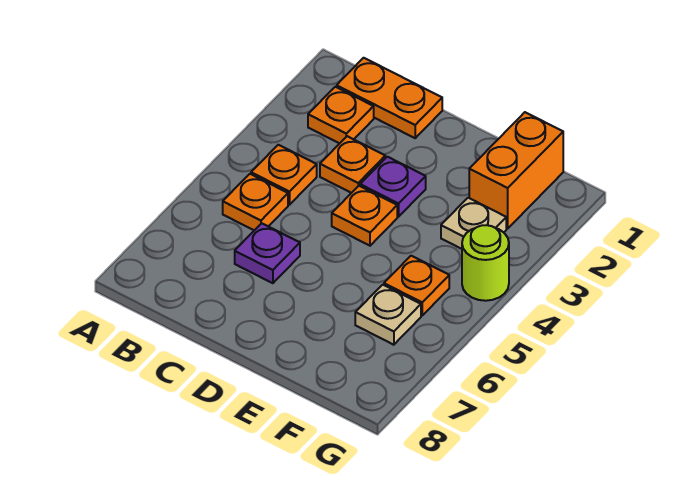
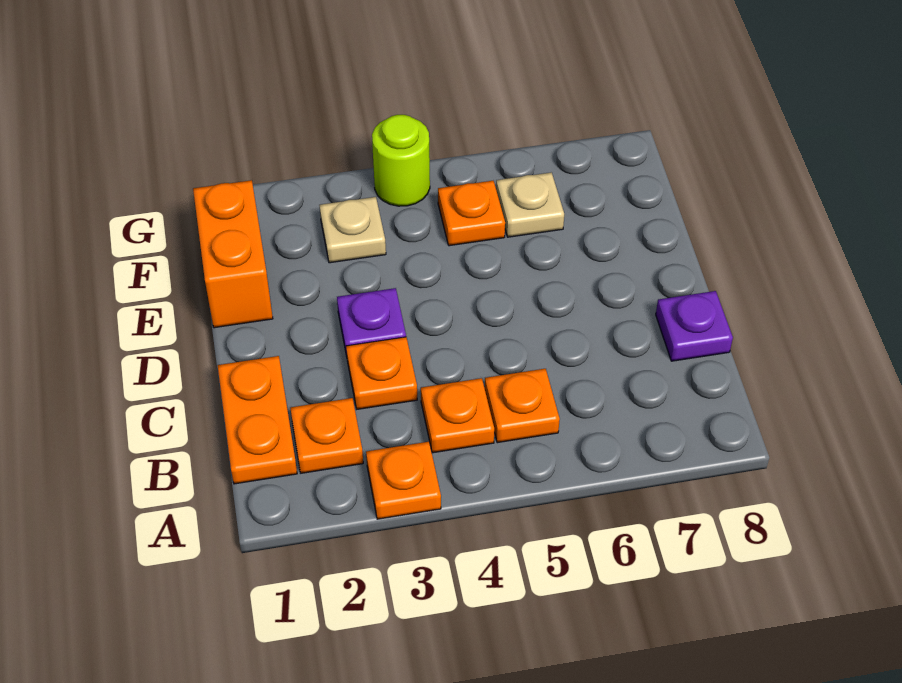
purple 1x1 plate [235,223,300,283] -> purple 1x1 plate moved to [656,291,733,361]
orange 1x1 plate [332,186,397,246] -> orange 1x1 plate moved to [366,442,441,519]
orange 1x2 brick [469,112,563,229] -> orange 1x2 brick turned to [193,180,273,328]

